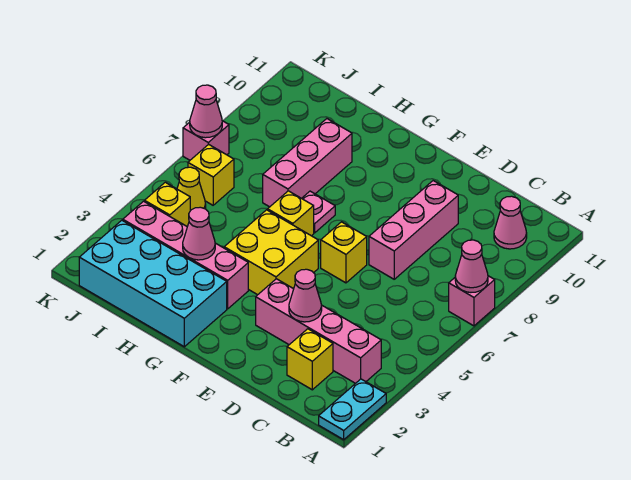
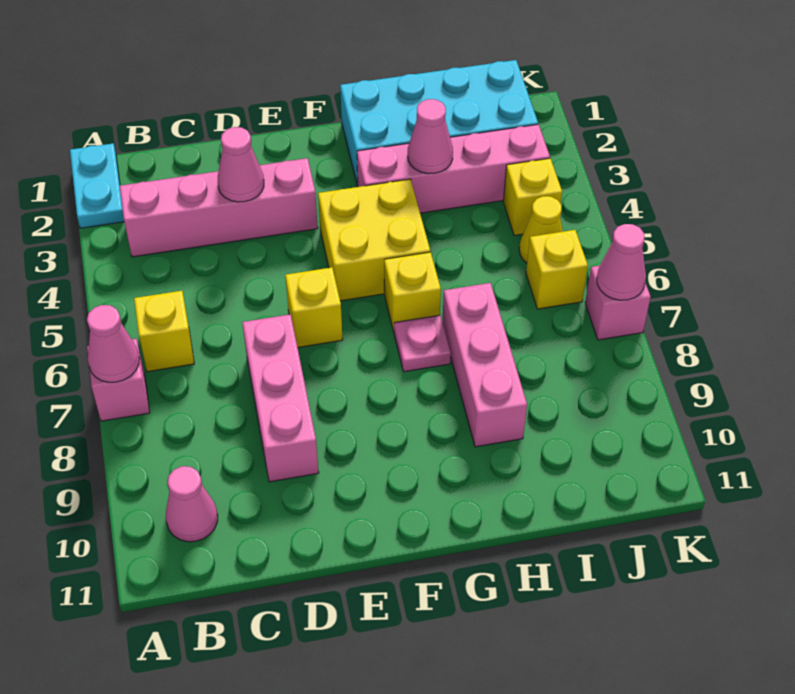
yellow 1x1 brick [287,329,333,390] -> yellow 1x1 brick moved to [134,291,194,372]

